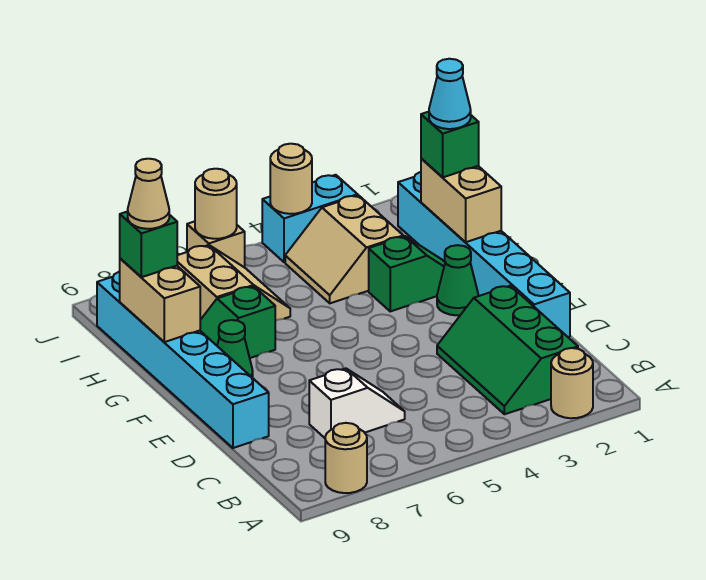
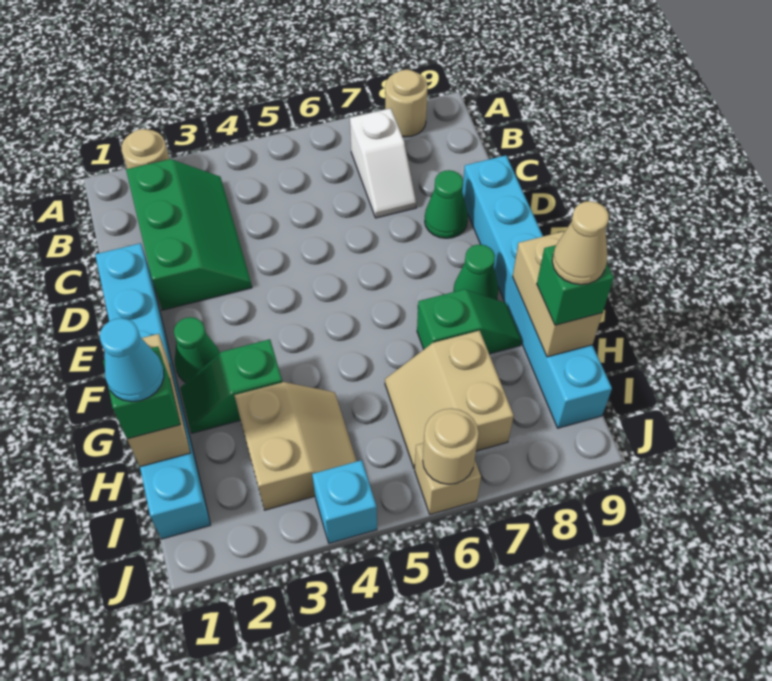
white 1x2 slope [309,368,405,438] -> white 1x2 slope turned to [350,108,417,218]
none -> green 1x1 cone [425,170,468,238]
cyan 1x2 brick [262,175,358,262] -> cyan 1x1 brick [312,460,377,543]
tan 1x1 round brick [270,144,312,214] -> none

